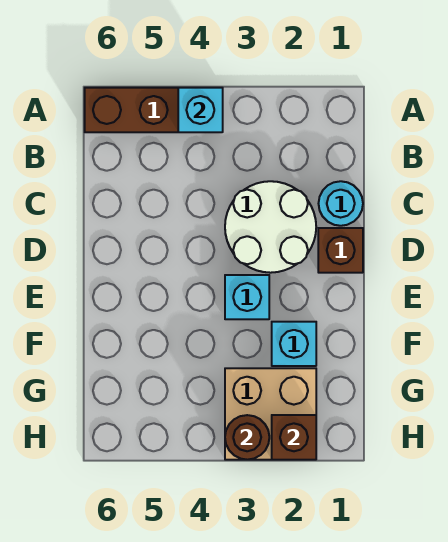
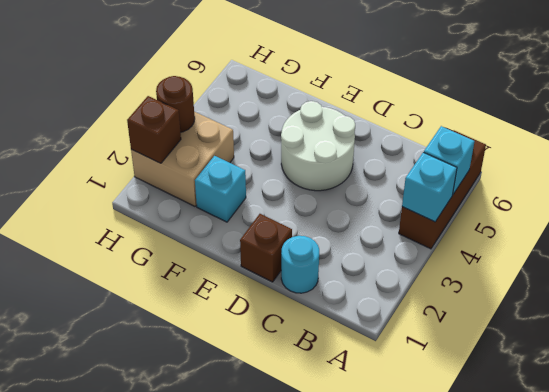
white 2x2 round brick [225,181,316,273] -> white 2x2 round brick moved to [281,101,355,191]
cyan 1x1 brick [225,275,269,319] -> cyan 1x1 brick moved to [424,126,474,194]

